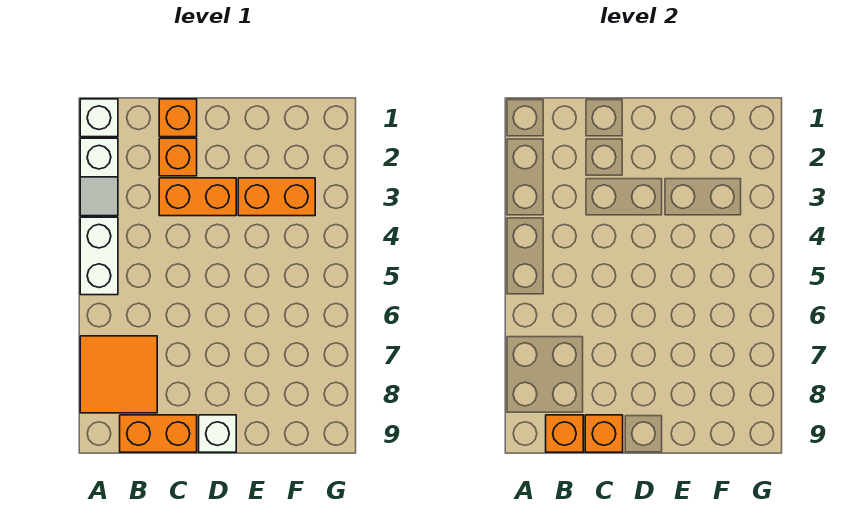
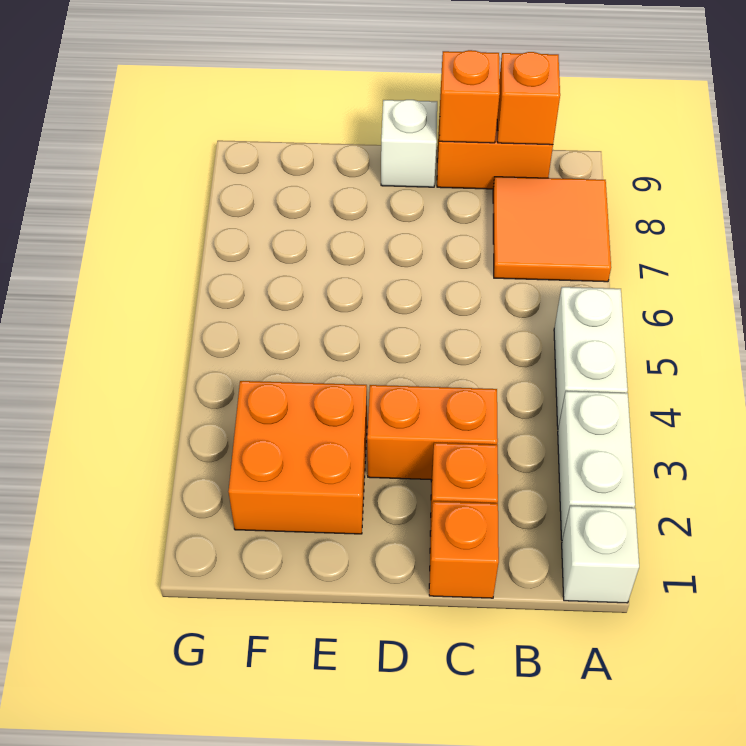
white 1x2 slope [80,138,118,216] -> white 1x2 brick [558,391,635,540]
orange 1x2 brick [238,178,315,216] -> orange 2x2 brick [228,381,367,534]

